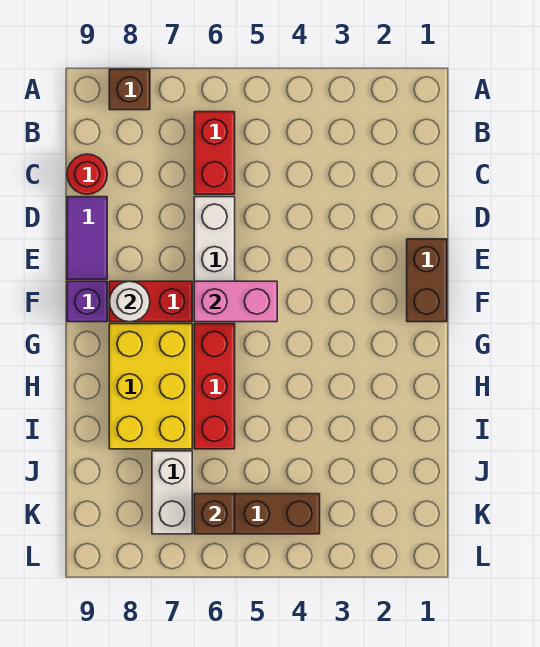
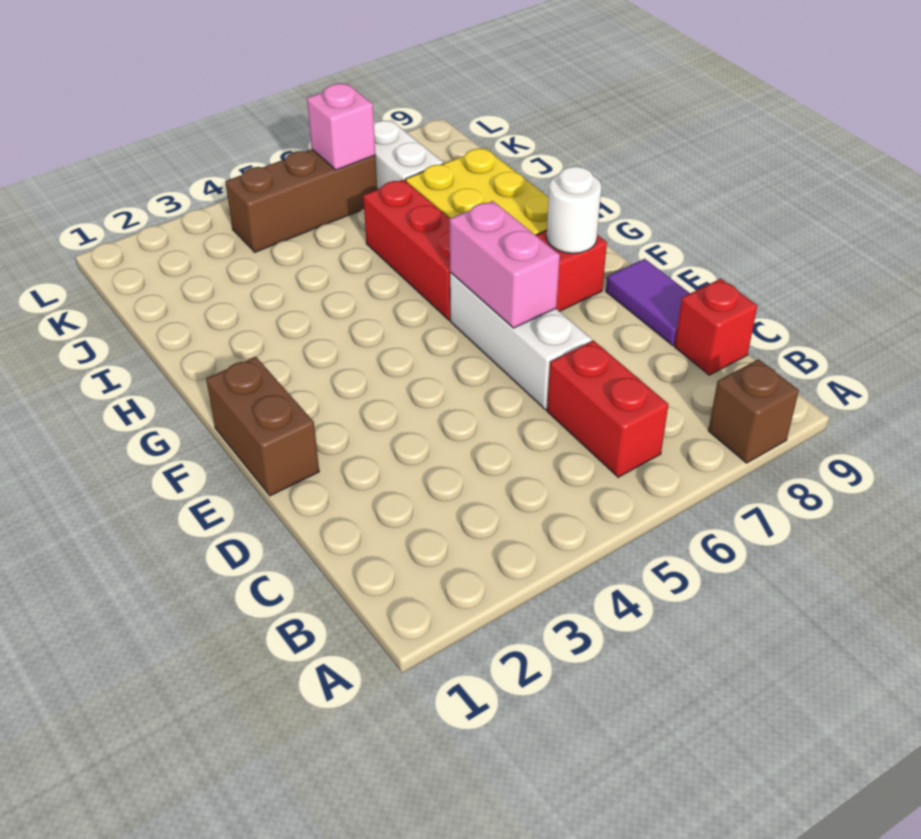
red 1x1 round brick [67,154,107,194] -> red 1x1 brick [674,279,757,375]
pink 1x2 brick [194,281,277,322] -> pink 1x2 brick turned to [450,201,560,328]
purple 1x1 brick [67,281,107,322] -> none
brown 1x1 brick [194,494,235,534] -> pink 1x1 brick [307,84,375,170]

